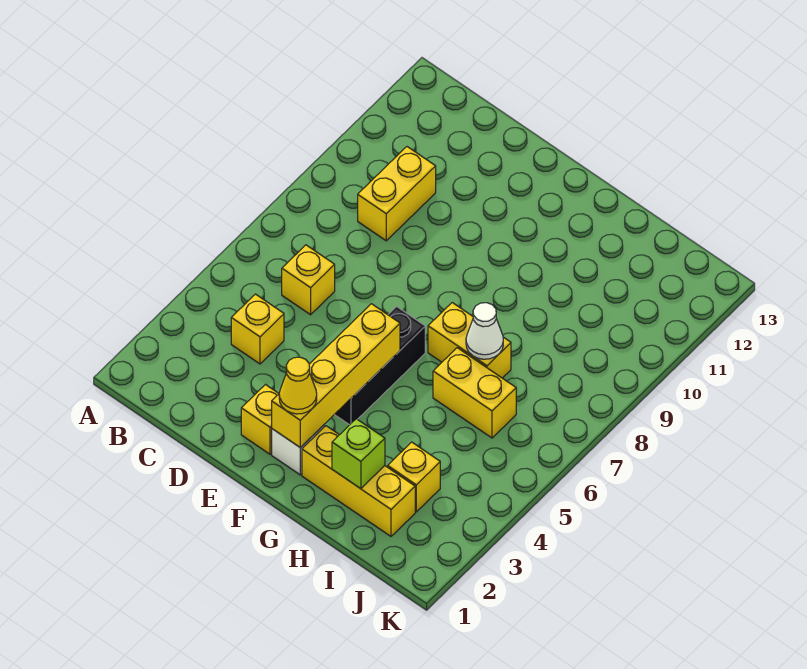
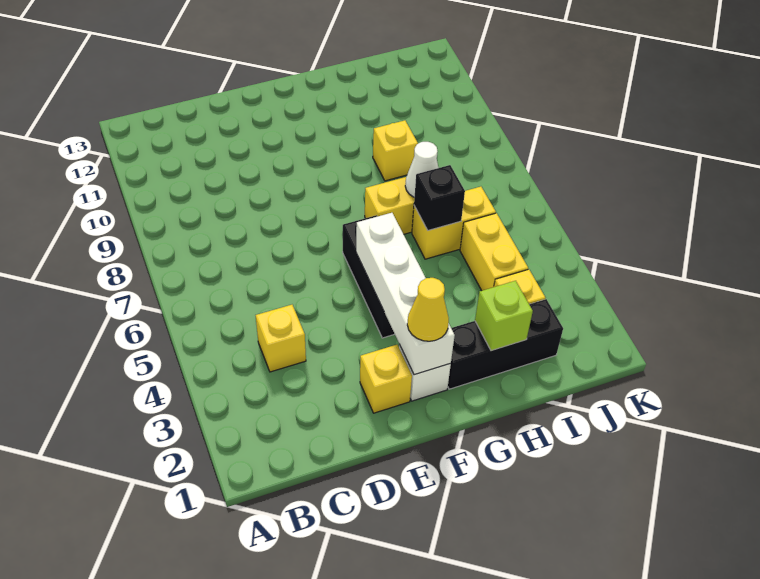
yellow 1x1 brick [282,245,335,315] -> yellow 1x1 brick moved to [373,120,418,181]
yellow 1x2 brick [358,147,436,241] -> yellow 1x2 brick moved to [460,213,528,291]
yellow 1x4 brick [272,304,400,448] -> white 1x4 brick [356,213,455,375]
yellow 1x3 brick [302,426,415,536] -> black 1x3 brick [448,299,563,389]
none -> black 1x1 brick [414,165,465,231]

